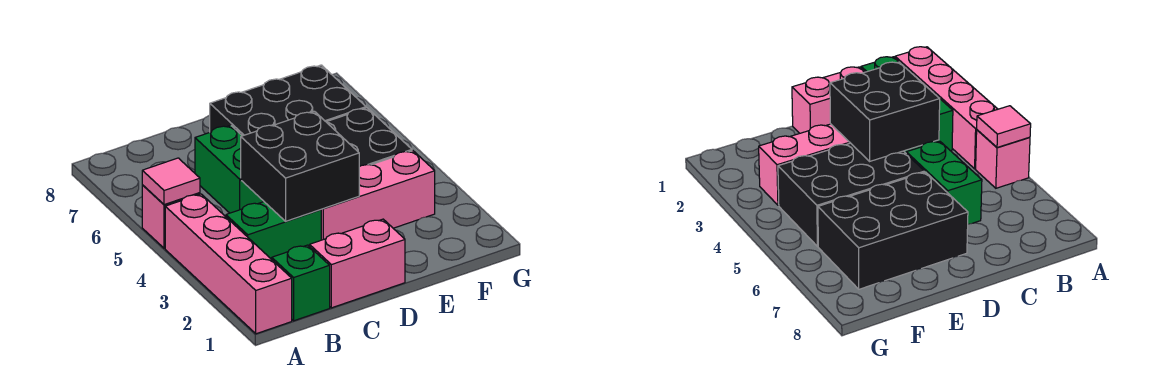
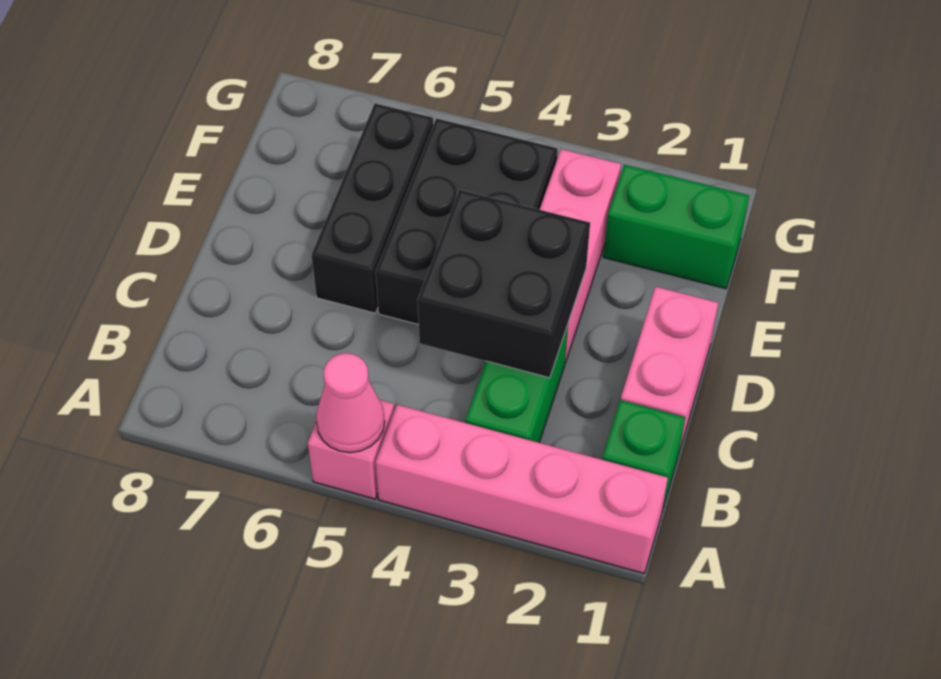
pink 1x1 tile [142,158,200,205] -> pink 1x1 cone [316,353,385,453]
green 1x2 brick [195,125,264,213] -> green 1x2 brick moved to [604,165,749,289]
black 2x3 brick [210,65,366,136] -> black 1x3 brick [312,103,433,313]

